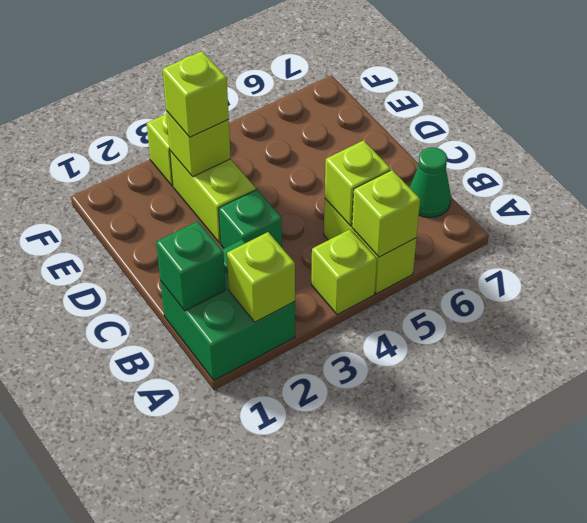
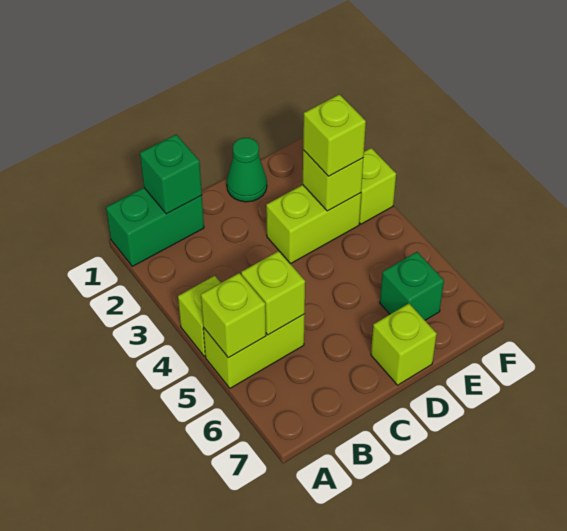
green 2x2 brick [160,239,295,380] -> green 1x2 brick [106,188,204,266]
lime 1x1 brick [227,232,295,322] -> lime 1x1 brick moved to [371,303,437,385]
green 1x1 cone [410,147,451,218] -> green 1x1 cone moved to [227,138,267,202]
green 1x1 brick [219,190,282,248] -> green 1x1 brick moved to [380,252,444,320]

